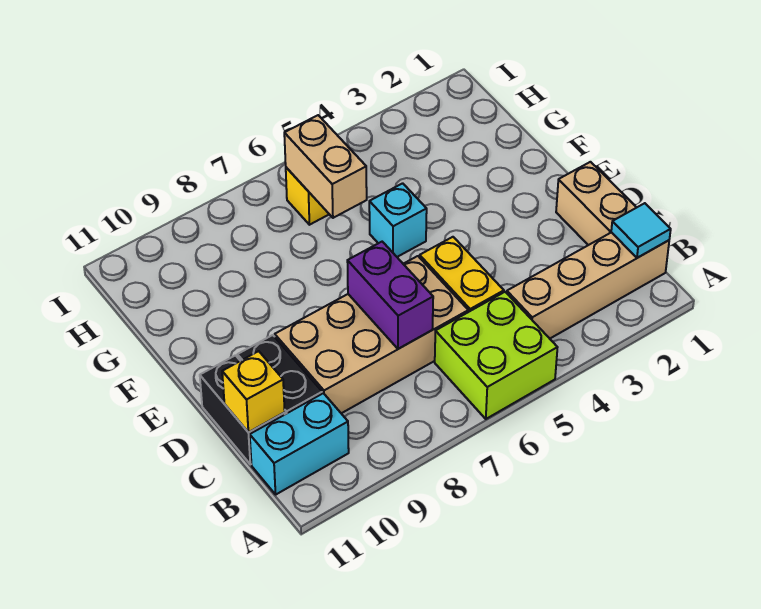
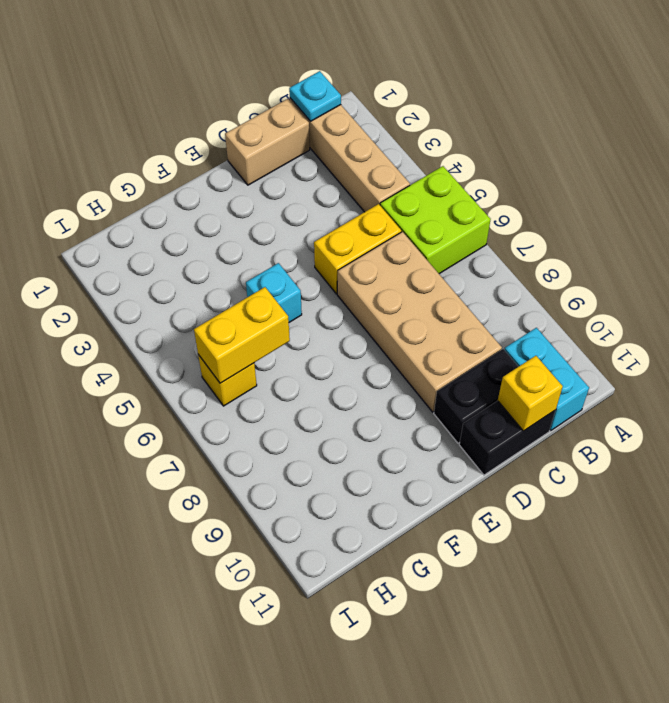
cyan 1x1 tile [611,203,671,258] -> cyan 1x1 plate [289,71,341,121]
purple 1x2 brick [347,242,433,349] -> none
tan 1x2 brick [284,115,367,218] -> yellow 1x2 brick [194,287,290,383]

